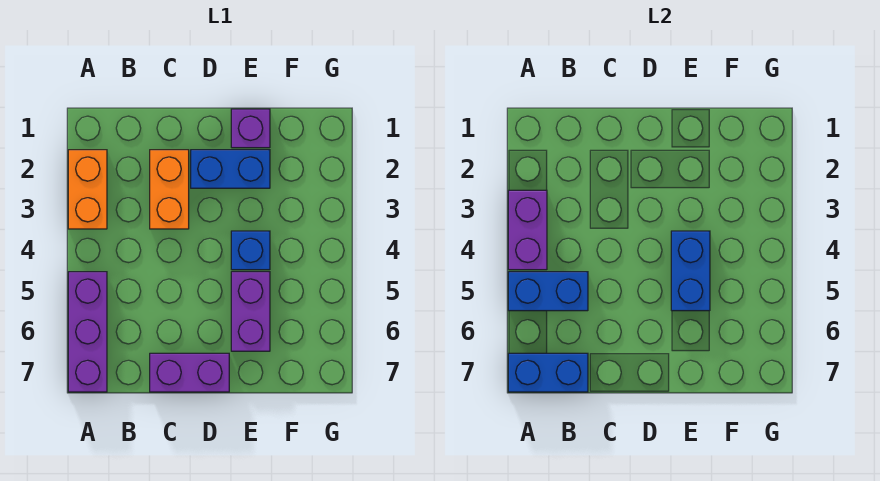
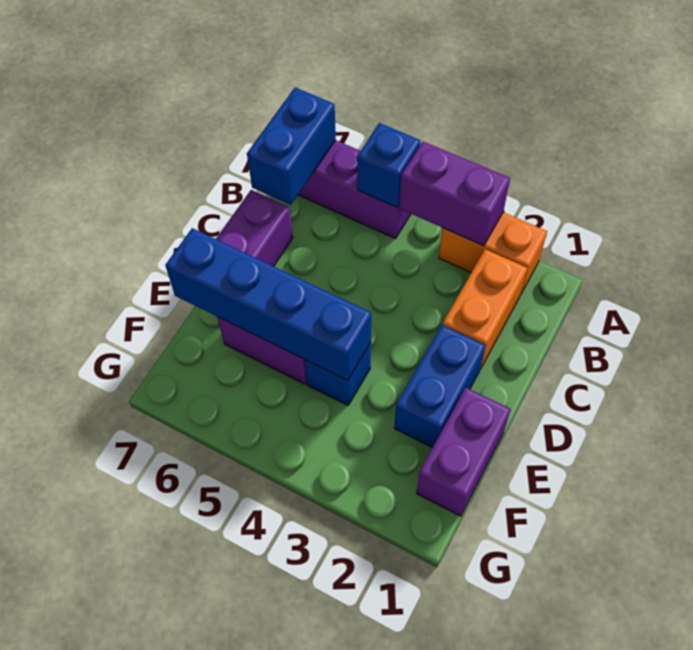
blue 1x2 brick [508,272,588,311] -> blue 1x1 brick [357,123,420,208]
orange 1x2 brick [150,150,189,229] -> orange 1x2 brick turned to [443,249,527,369]
purple 1x1 brick [231,109,270,148] -> purple 1x2 brick [416,388,511,516]
blue 1x2 brick [671,231,710,311] -> blue 1x4 brick [165,228,371,381]

